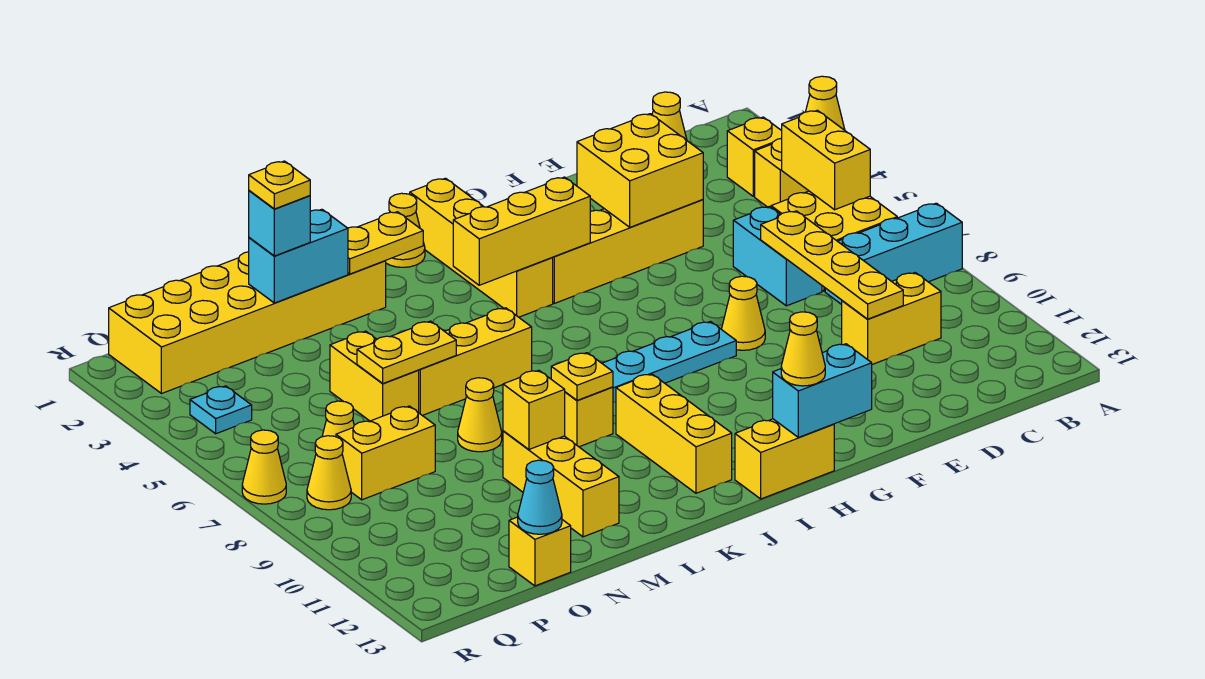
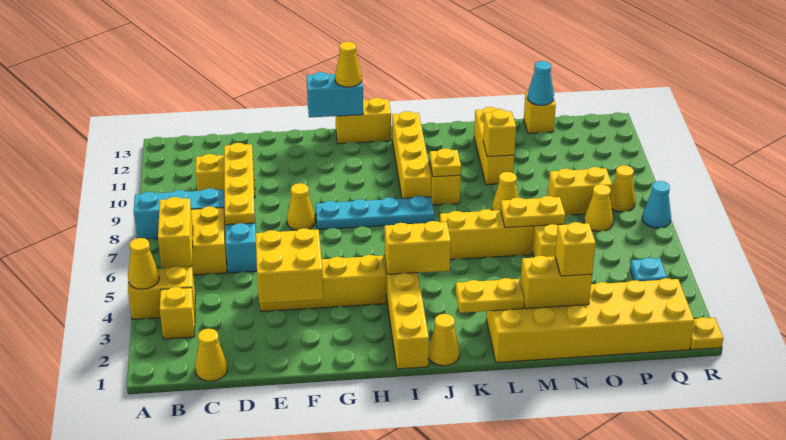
yellow 1x3 brick [453,177,590,285] -> yellow 1x2 brick [385,221,451,274]
yellow 1x3 brick [616,374,732,493] -> yellow 1x4 brick [392,111,431,199]
cyan 1x2 brick [249,209,348,303] -> yellow 1x2 brick [521,256,592,309]
cyan 1x1 brick [249,191,310,256] -> yellow 1x1 brick [555,222,596,276]
yellow 1x1 plate [249,161,310,209] -> yellow 1x1 plate moved to [690,317,723,350]
yellow 1x1 cone [242,430,286,504] -> cyan 1x1 cone [642,181,671,228]

